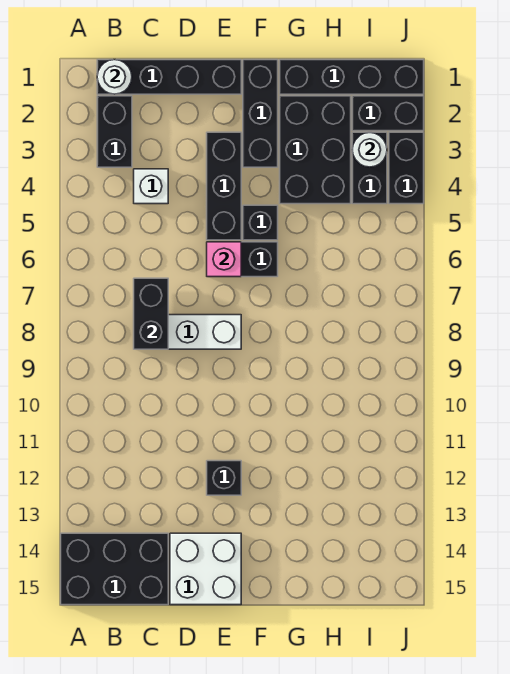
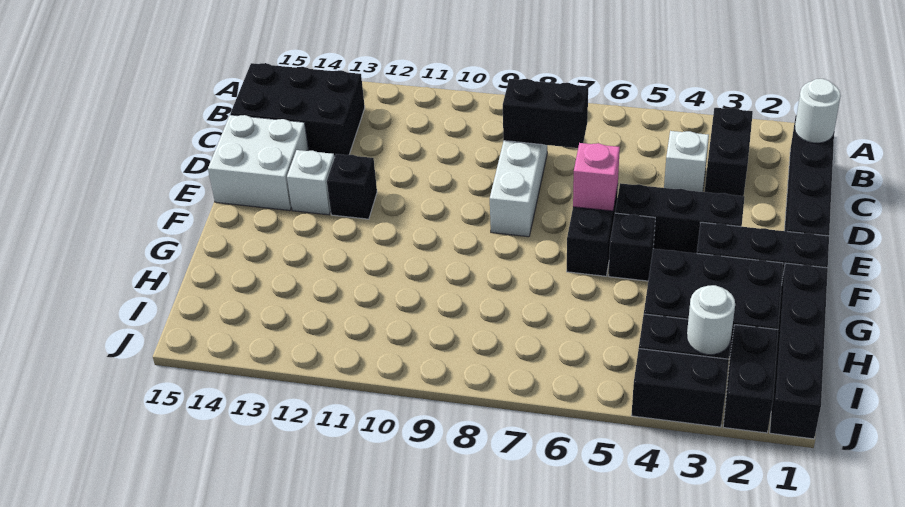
black 2x3 brick [61,533,168,605] -> black 2x3 brick turned to [230,63,365,157]
black 1x2 brick [97,96,132,167] -> black 1x2 brick turned to [705,108,753,196]
none -> white 1x1 brick [287,150,334,215]

